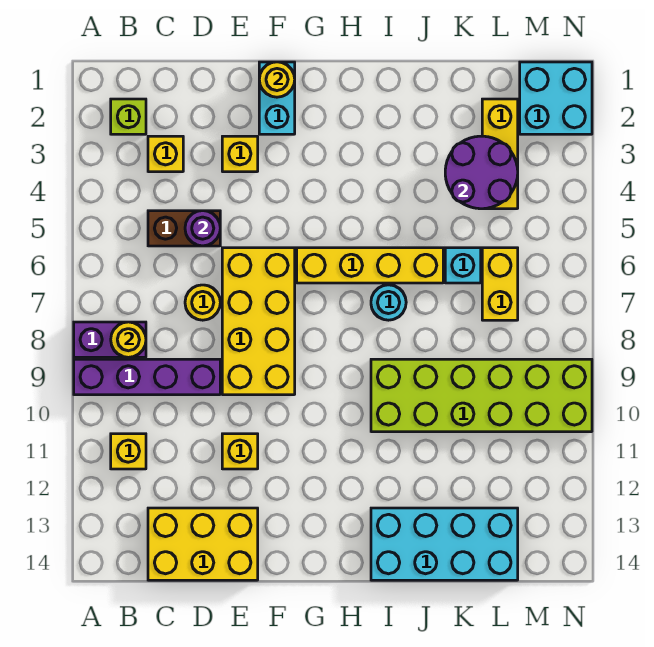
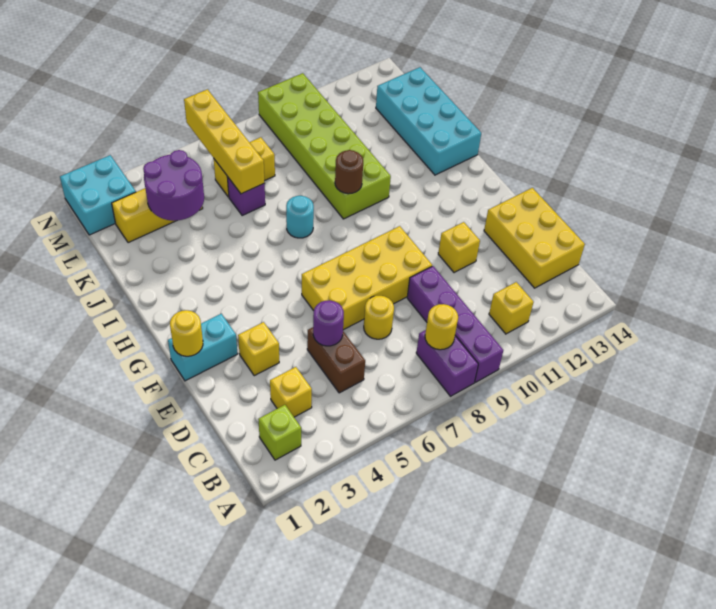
yellow 1x4 brick [297,248,443,283] -> yellow 1x4 brick moved to [184,89,264,194]
none -> brown 1x1 round brick [335,150,363,194]
cyan 1x1 brick [445,248,481,283] -> purple 1x1 brick [227,177,265,215]

